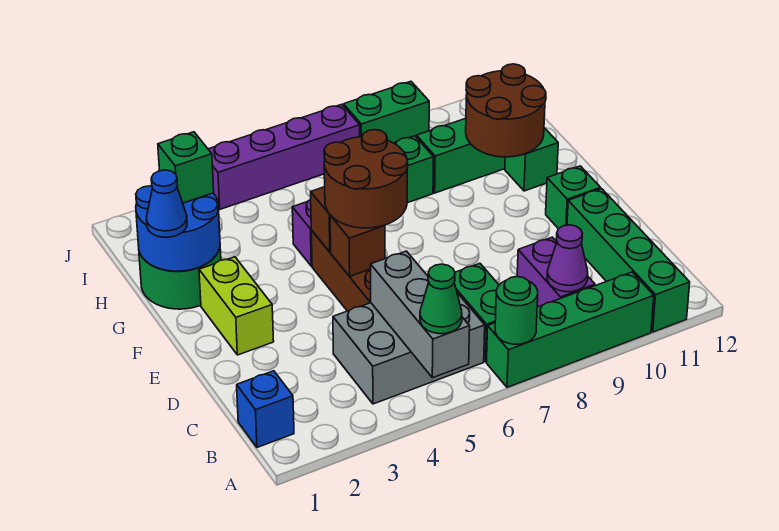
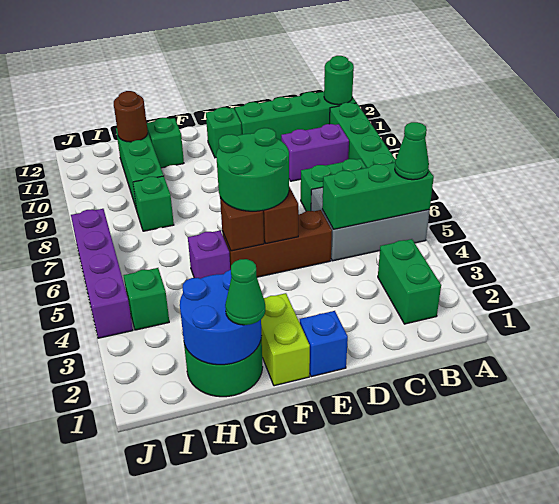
grey 1x3 brick [370,251,470,378] -> green 1x3 brick [322,162,434,229]
green 1x1 round brick [495,277,538,344] -> green 1x1 round brick moved to [324,56,354,105]
blue 1x1 brick [237,371,294,447] -> blue 1x1 brick moved to [300,311,348,377]
grey 2x3 brick [333,293,485,404] -> grey 2x3 brick turned to [311,187,430,261]
purple 1x1 cone [547,225,588,292] -> none
lime 1x2 brick [199,257,274,355] -> lime 1x2 brick turned to [261,293,310,386]
brown 2x2 round brick [324,130,408,228] -> green 2x2 round brick [216,128,289,211]
blue 1x1 cone [146,170,187,237] -> green 1x1 cone [225,259,265,325]
brown 2x2 round brick [466,64,546,157] -> brown 1x1 round brick [114,91,148,142]
green 1x1 brick [158,132,214,203] -> green 1x1 brick moved to [123,268,169,330]
green 1x2 brick [344,81,429,143] -> green 1x2 brick moved to [378,239,441,324]

